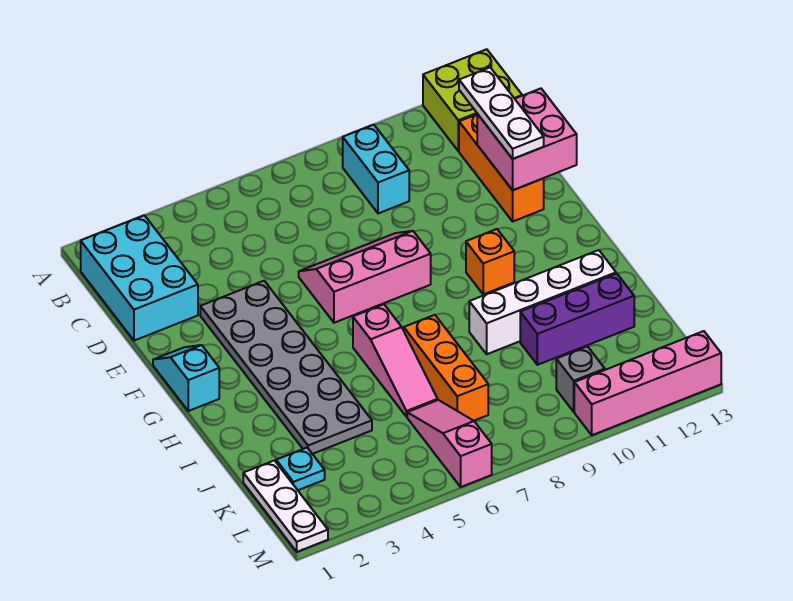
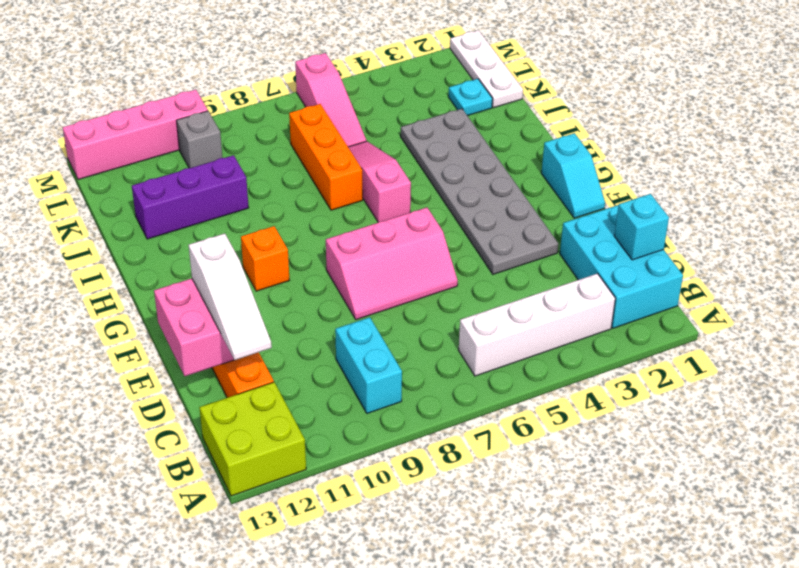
none -> cyan 1x1 brick [614,194,669,260]
white 1x3 plate [459,67,544,159] -> white 1x3 slope [189,233,272,360]
white 1x4 brick [469,250,616,354] -> white 1x4 brick moved to [459,274,615,376]

